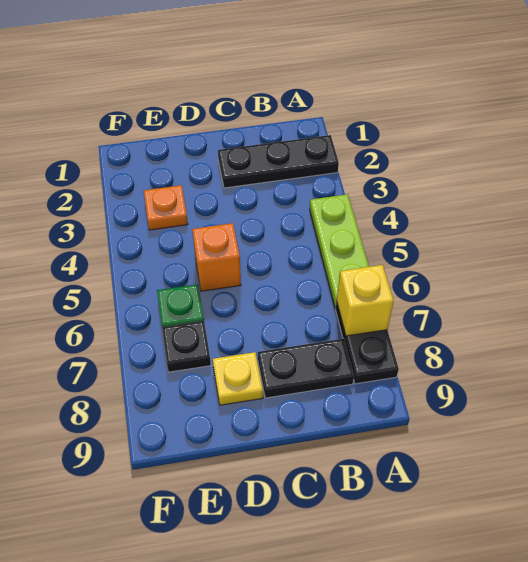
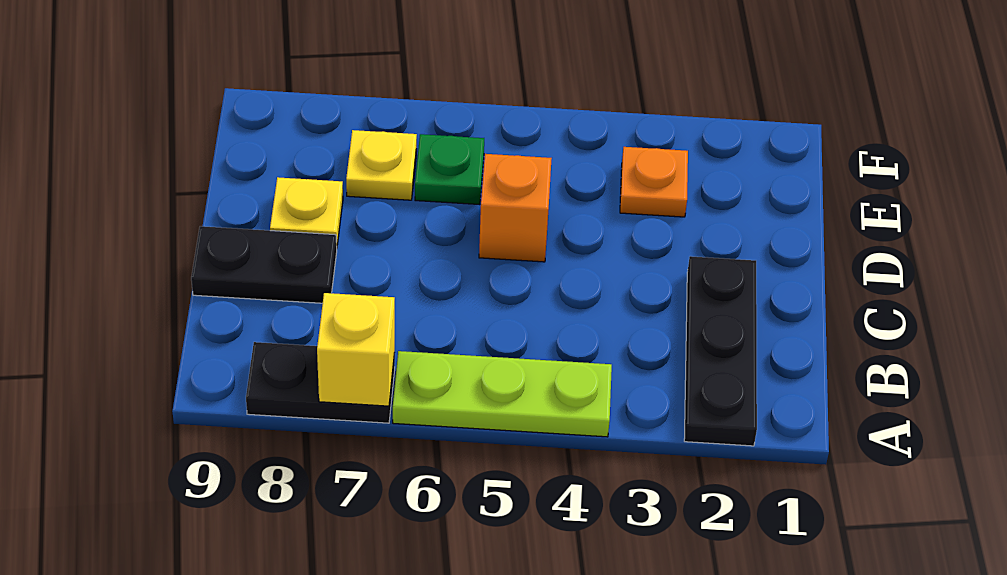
black 1x2 plate [258,339,354,398] -> black 1x2 plate turned to [191,226,337,303]
black 1x1 plate [162,321,211,372] -> yellow 1x1 plate [346,130,417,200]

